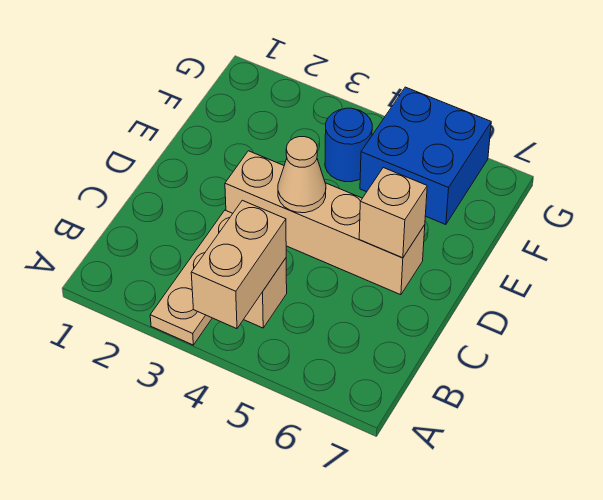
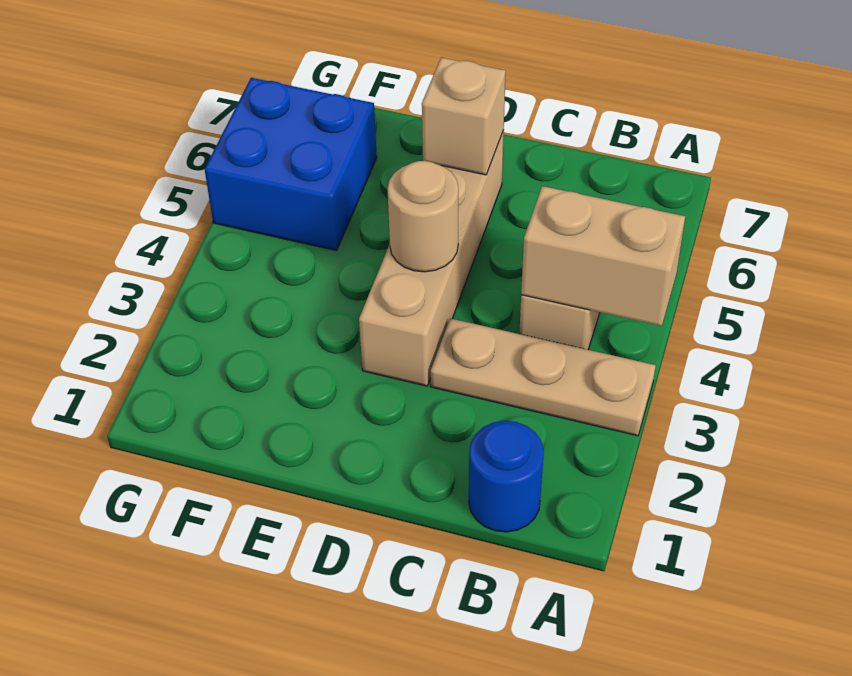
tan 1x1 cone [278,137,326,213] -> tan 1x1 round brick [387,161,458,272]
blue 1x1 round brick [325,108,372,182] -> blue 1x1 round brick moved to [469,421,544,532]

